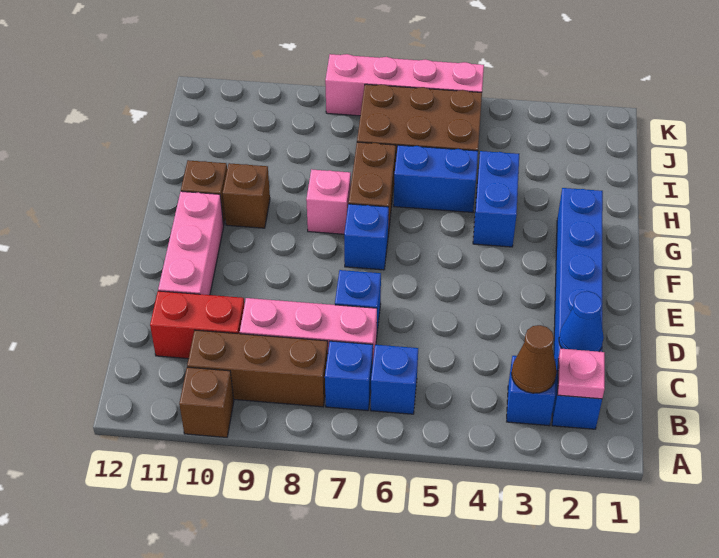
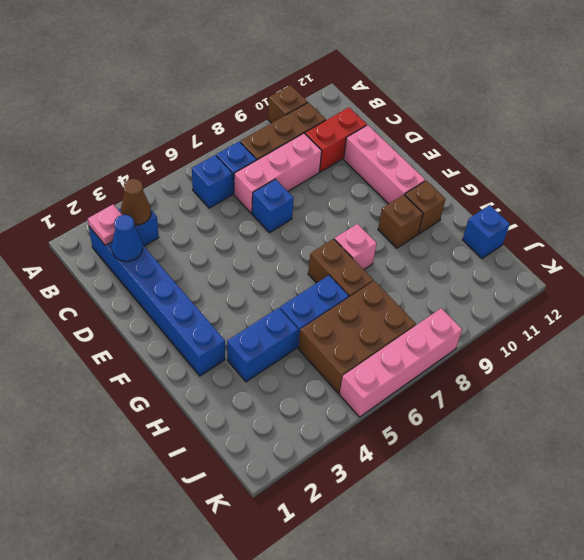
blue 1x1 brick [344,204,389,270] -> blue 1x1 brick moved to [463,205,510,259]
blue 1x2 brick [473,151,519,247] -> blue 1x2 brick turned to [227,308,298,382]

